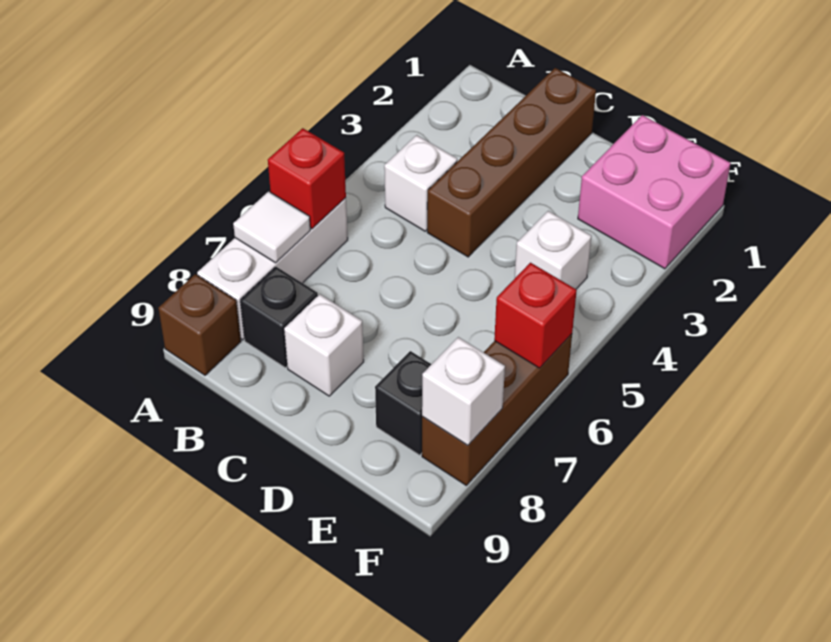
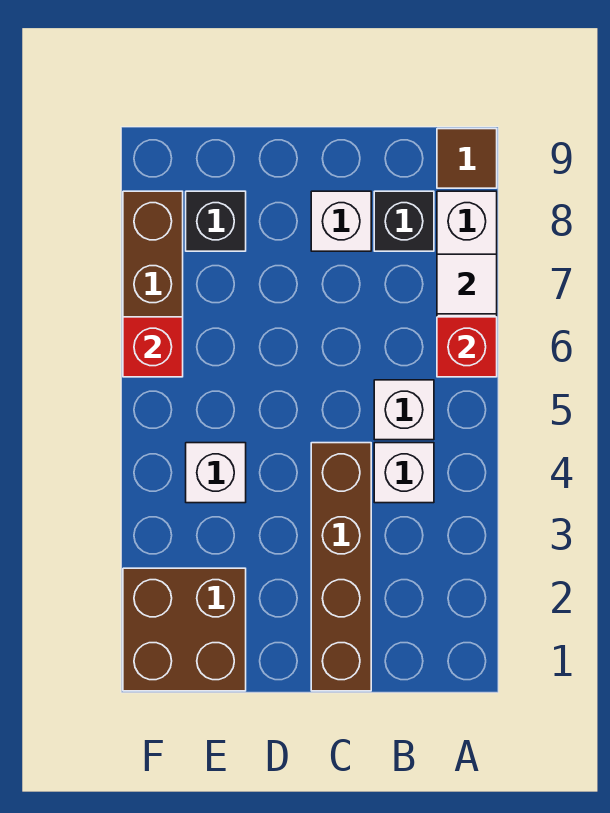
brown 1x1 brick [159,274,241,375] -> brown 1x1 tile [437,129,497,188]
pink 2x2 brick [578,115,731,269] -> brown 2x2 brick [123,568,246,691]
white 1x1 brick [422,337,505,445] -> white 1x1 brick moved to [374,380,434,440]

